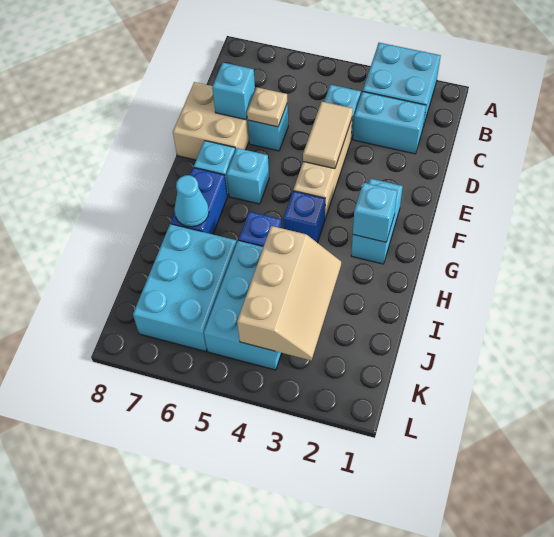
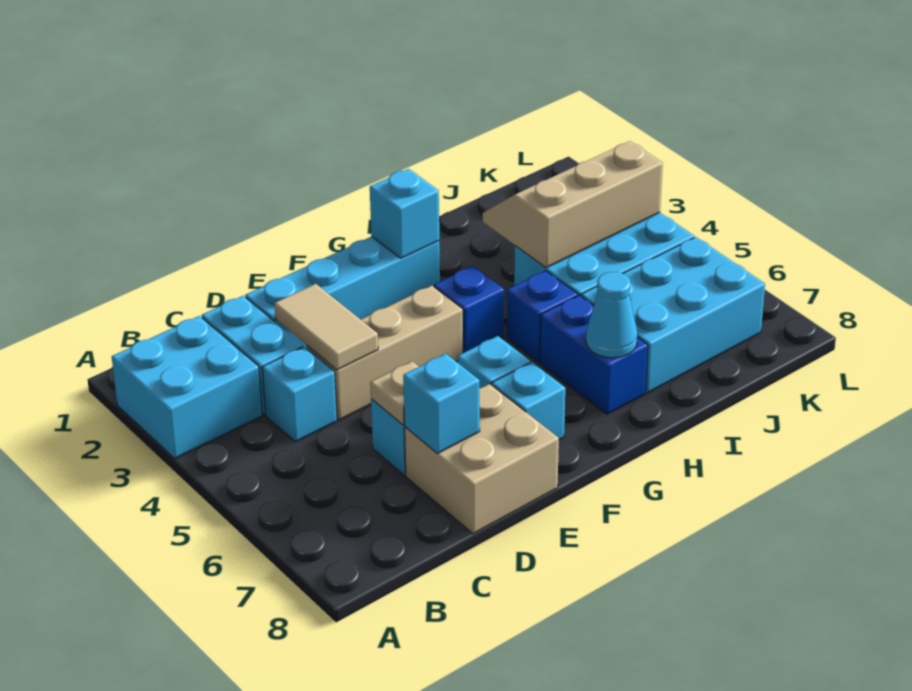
tan 1x2 tile [303,102,353,169] -> tan 1x2 tile turned to [274,284,378,370]
cyan 1x2 brick [351,179,403,264] -> cyan 1x4 brick [245,236,440,348]
blue 1x2 brick [171,168,227,234] -> blue 1x2 brick turned to [540,295,648,414]

